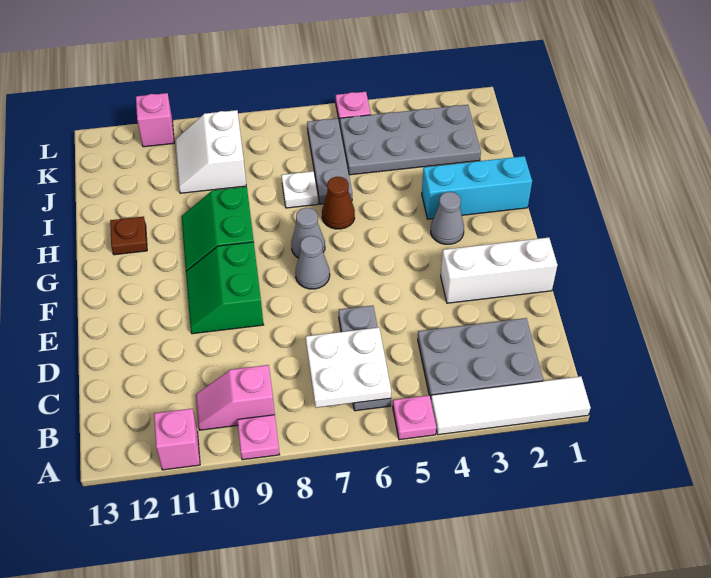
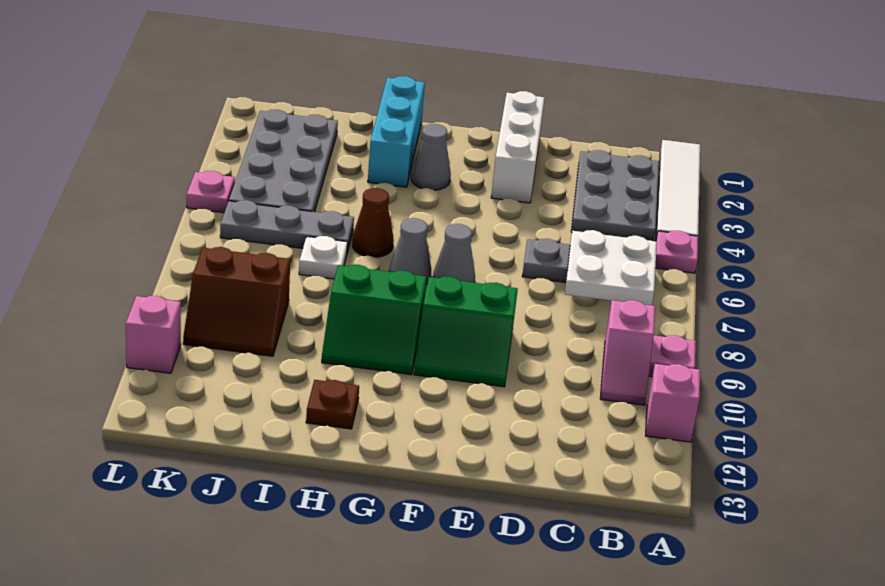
white 2x2 slope [175,110,246,193] -> brown 2x2 slope [183,247,290,356]

